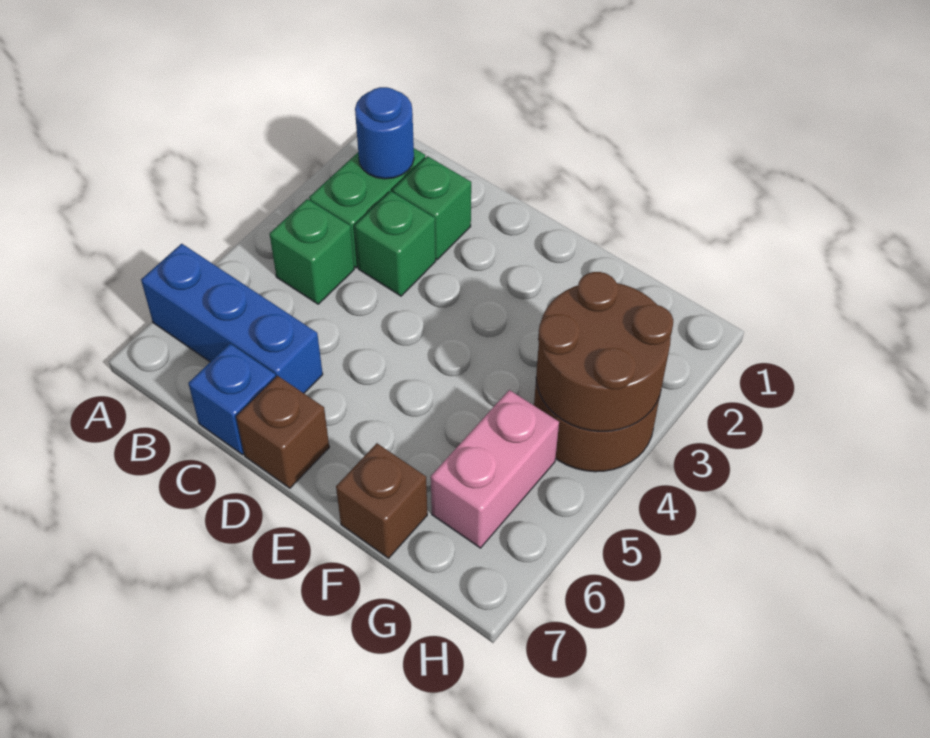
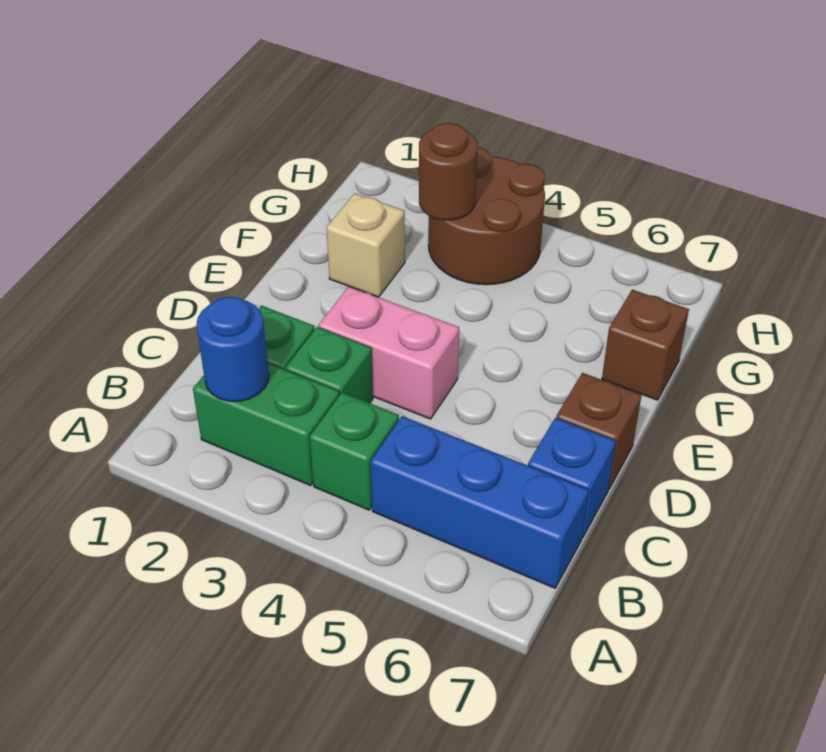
blue 1x3 brick [141,244,323,393] -> blue 1x3 brick turned to [371,416,589,588]
none -> tan 1x1 brick [326,193,405,297]
brown 2x2 round brick [536,272,673,431] -> brown 1x1 round brick [419,123,478,220]
pink 1x2 brick [431,390,559,548] -> pink 1x2 brick moved to [319,287,459,419]

